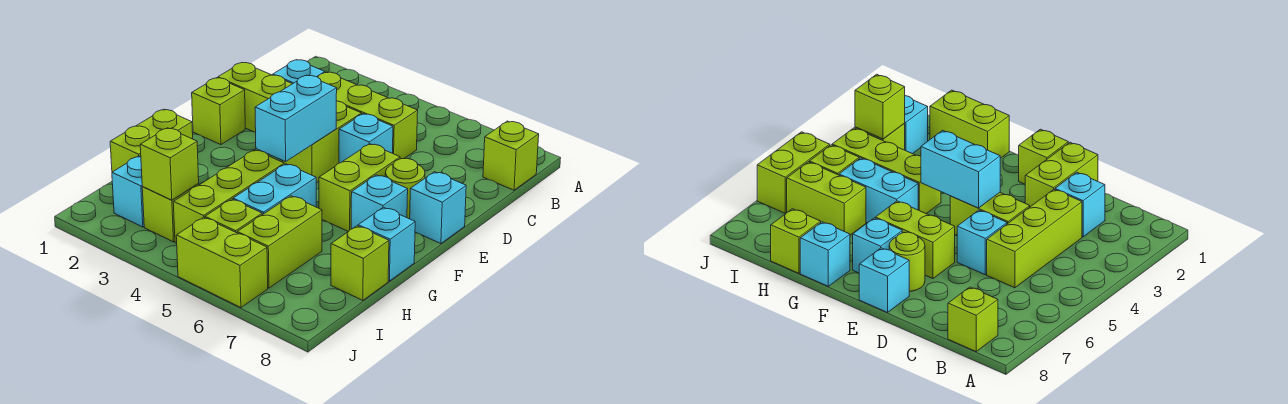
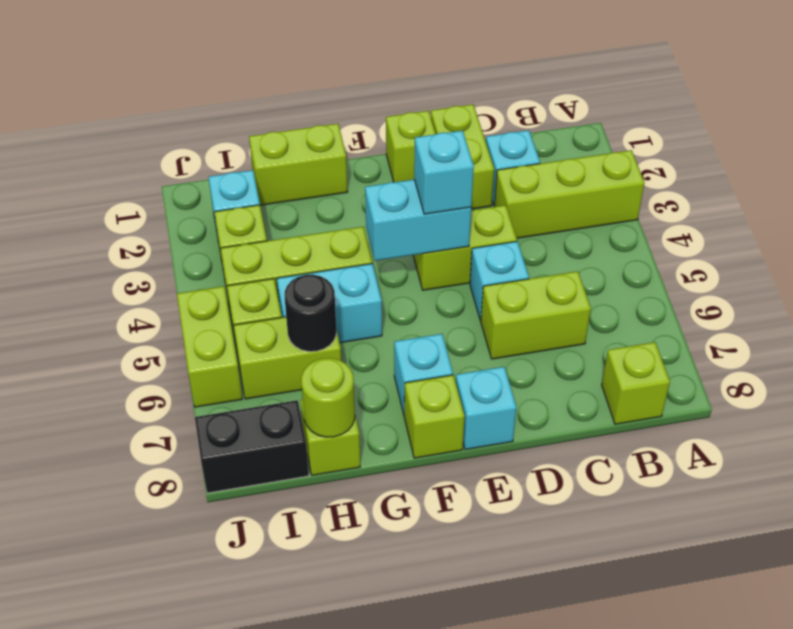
lime 1x3 brick [318,72,418,159] -> lime 1x3 brick turned to [494,150,644,238]
lime 1x2 brick [319,144,400,232] -> lime 1x2 brick moved to [481,271,591,359]
lime 1x1 round brick [385,158,425,219] -> lime 1x1 round brick moved to [301,358,355,437]
cyan 1x1 brick [358,207,415,281] -> cyan 1x1 brick moved to [414,131,474,214]
none -> black 1x1 round brick [285,275,336,352]
lime 1x1 brick [140,128,199,200] -> lime 1x1 brick moved to [404,375,465,458]
none -> black 1x2 brick [195,400,309,493]

